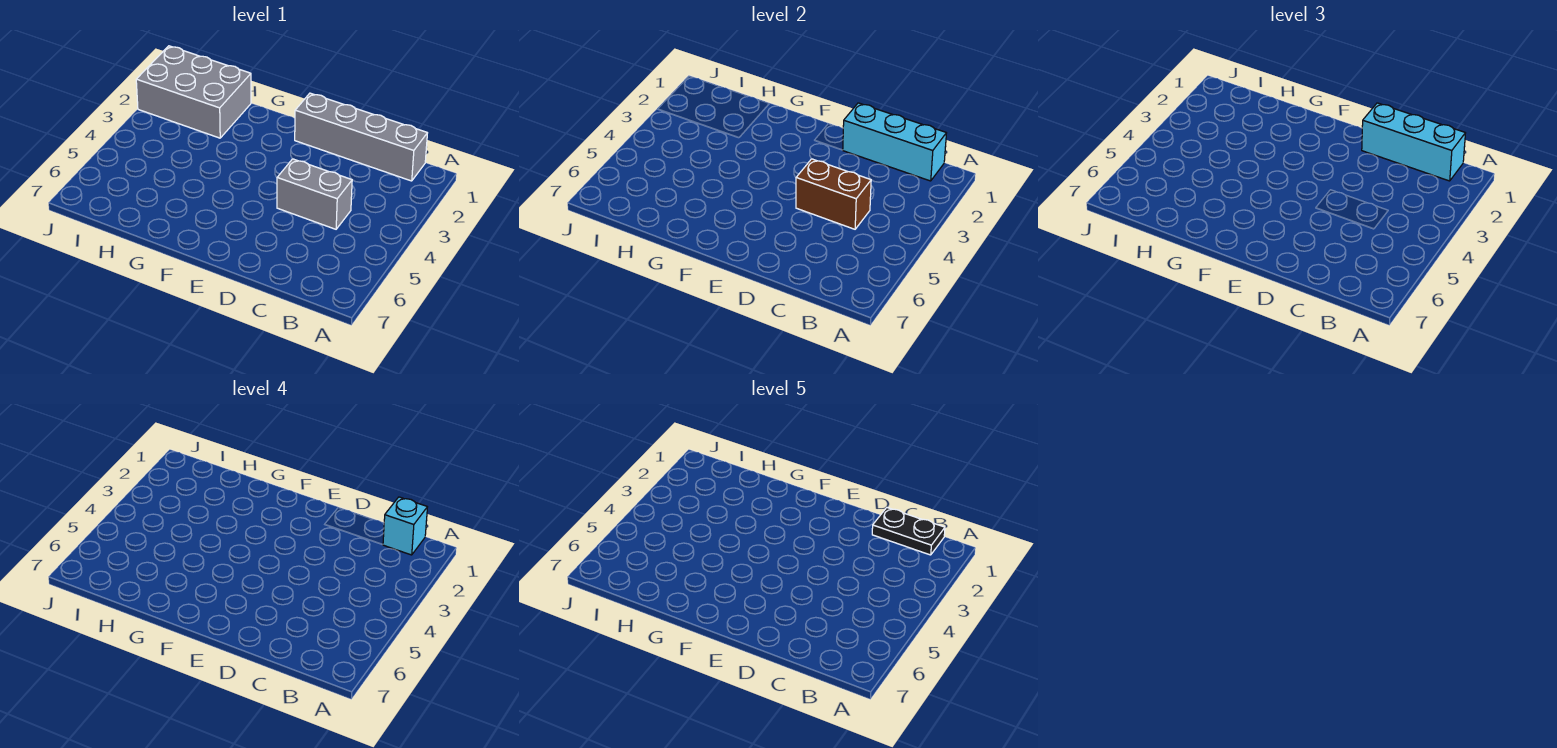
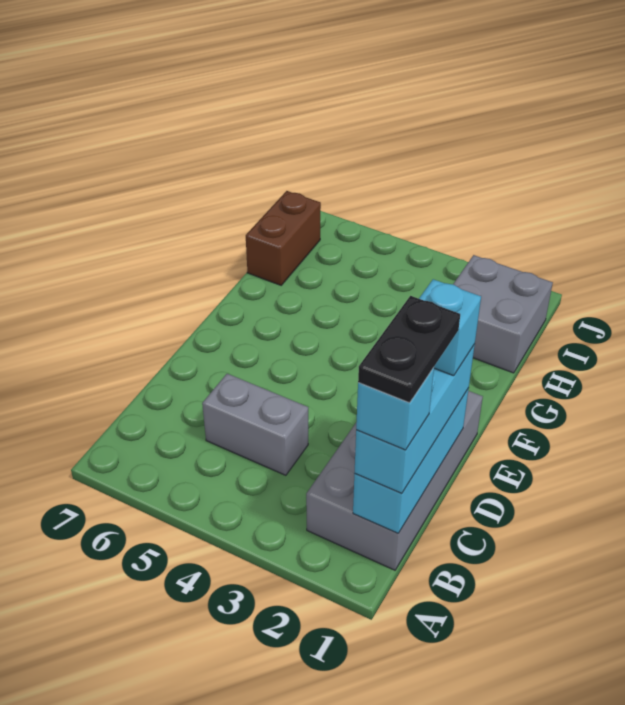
grey 1x4 brick [295,93,427,181] -> grey 2x4 brick [306,391,483,570]
grey 1x2 brick [277,159,352,229] -> grey 1x2 brick turned to [202,374,308,475]
brown 1x2 brick [796,159,871,229] -> brown 1x2 brick moved to [246,191,321,285]
none -> cyan 1x1 brick [419,279,481,376]
grey 2x3 brick [136,46,251,138] -> grey 2x2 brick [453,255,553,373]

